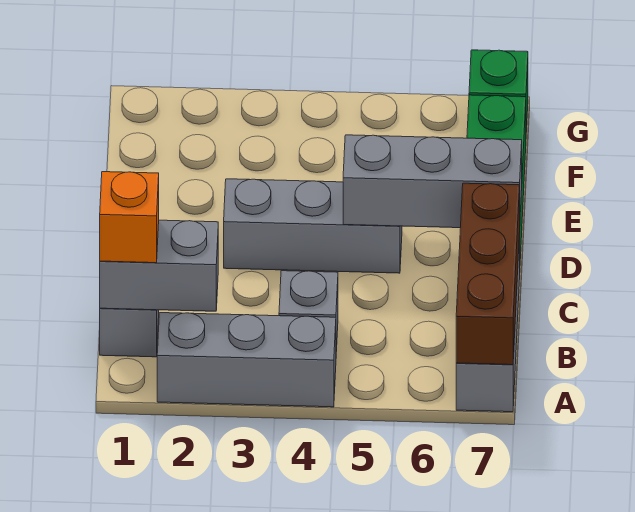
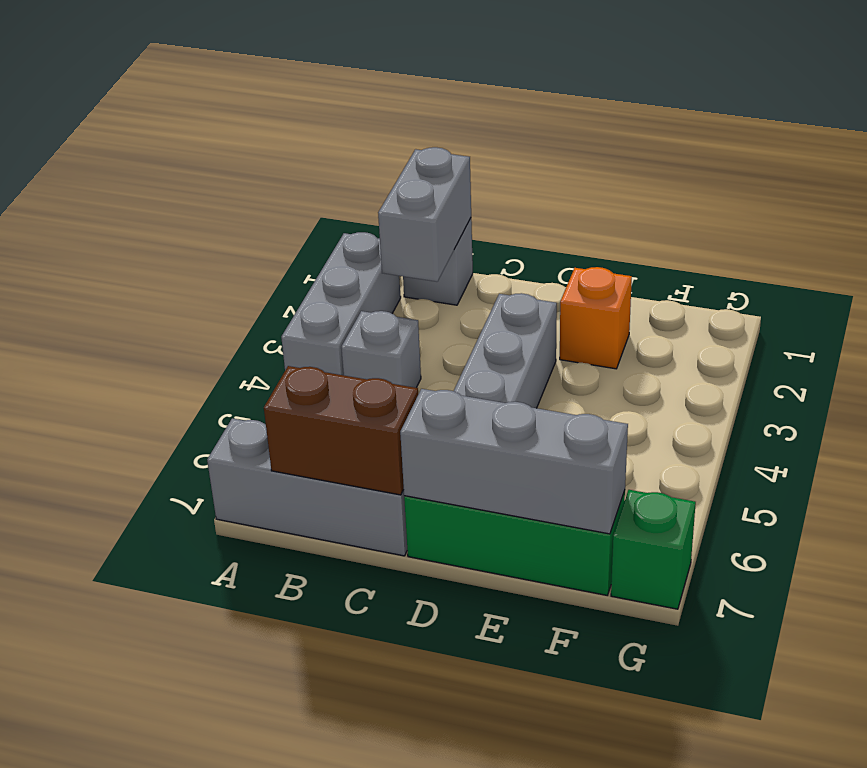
brown 1x3 brick [456,183,520,365] -> brown 1x2 brick [264,366,418,495]
orange 1x1 brick [100,172,159,263] -> orange 1x1 brick moved to [560,267,632,369]
grey 1x3 brick [343,135,522,228] -> grey 1x3 brick turned to [400,389,628,534]

